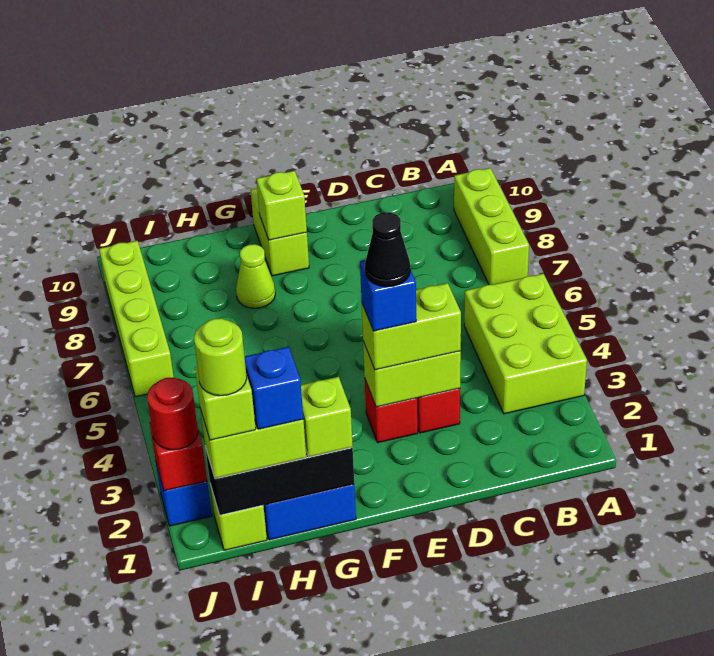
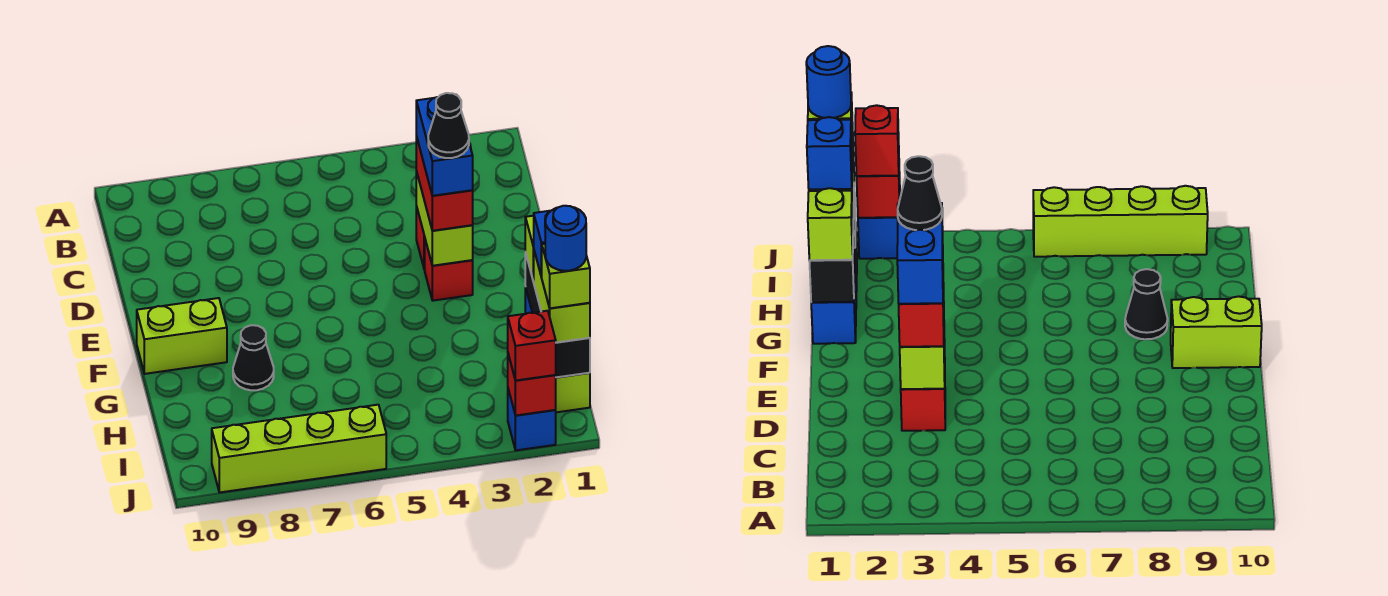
lime 2x3 brick [464,274,587,414] -> none
lime 1x3 brick [454,168,529,285] -> none
lime 1x2 brick [362,283,461,370] -> red 1x2 brick [416,136,473,231]
blue 1x1 brick [360,260,416,331] -> blue 1x2 brick [416,97,473,196]
lime 1x1 brick [257,171,307,240] -> none
lime 1x1 cone [236,244,275,308] -> black 1x1 cone [233,325,274,390]
lime 1x1 round brick [194,318,247,396] -> blue 1x1 round brick [545,206,586,271]
red 1x1 round brick [147,378,198,450] -> red 1x1 brick [508,311,556,381]

